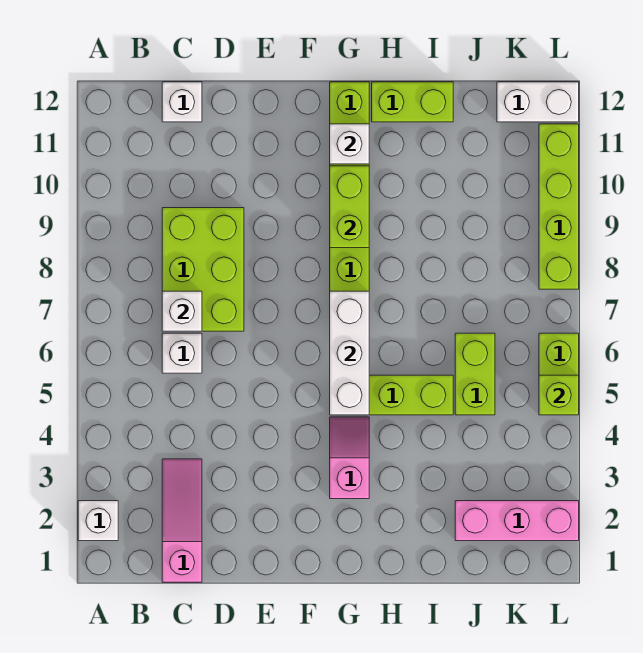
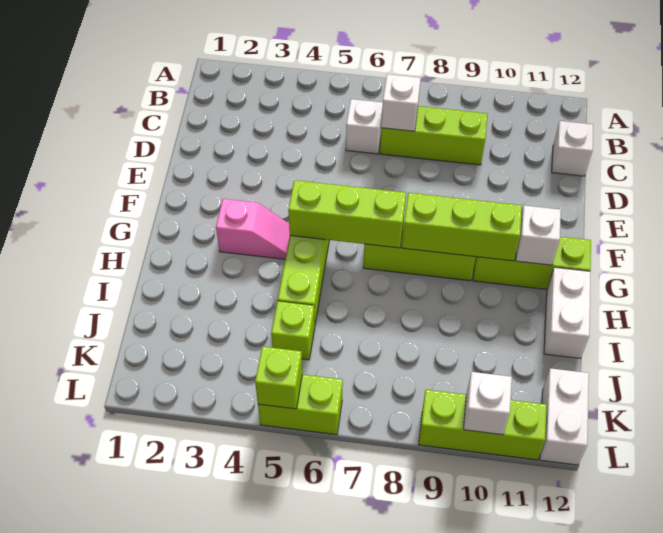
white 1x1 brick [78,501,118,541] -> white 1x1 brick moved to [464,372,512,435]
pink 1x3 slope [162,459,202,582] -> none
lime 2x3 brick [162,208,244,331] -> lime 1x3 brick [380,106,487,165]
white 1x3 brick [330,291,369,415] -> lime 1x3 brick [288,180,406,248]
lime 1x2 brick [330,166,369,248] -> lime 1x3 brick [402,193,522,261]
lime 1x2 brick [372,82,453,122] -> white 1x2 brick [544,267,591,358]
pink 1x3 brick [455,501,579,541] -> none
lime 1x2 brick [455,333,495,415] -> lime 1x1 brick [271,301,315,360]
lime 1x4 brick [539,124,579,289] -> lime 1x3 brick [419,390,547,460]

